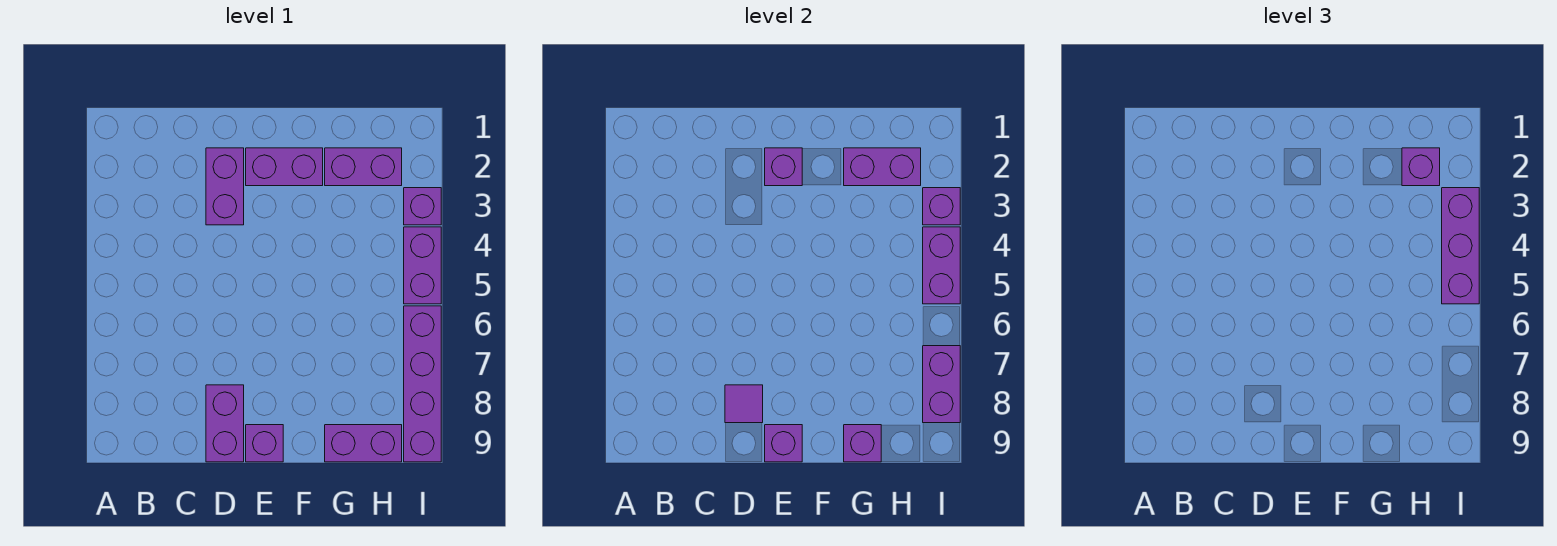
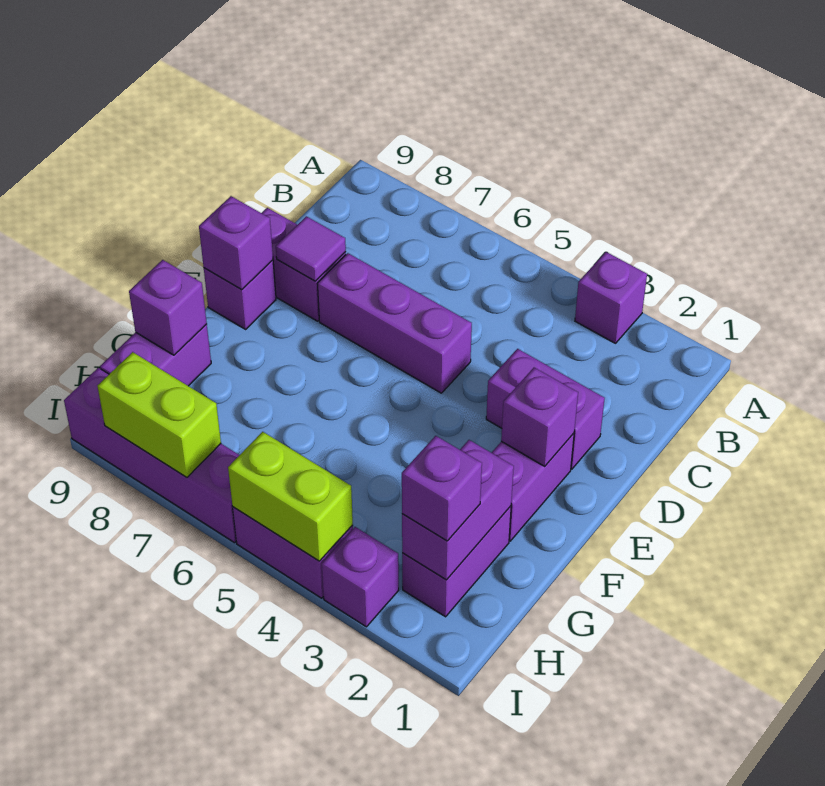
purple 1x1 brick [923,188,960,225] -> purple 1x1 brick moved to [575,252,647,343]
purple 1x3 brick [1442,188,1479,304] -> purple 1x3 brick moved to [317,253,472,393]
purple 1x2 brick [923,227,960,304] -> lime 1x2 brick [228,432,353,561]
purple 1x2 brick [923,346,960,423] -> lime 1x2 brick [97,352,221,477]

